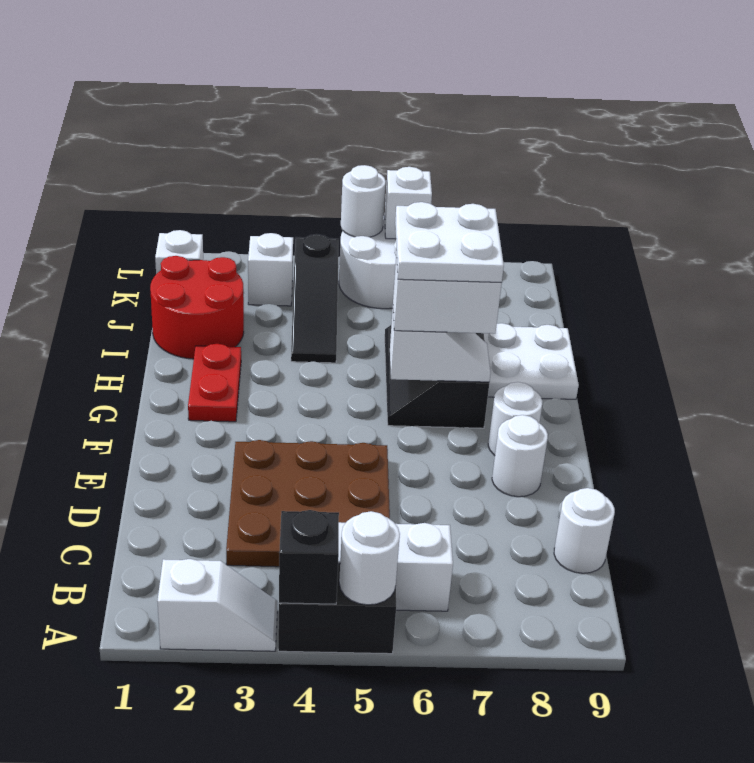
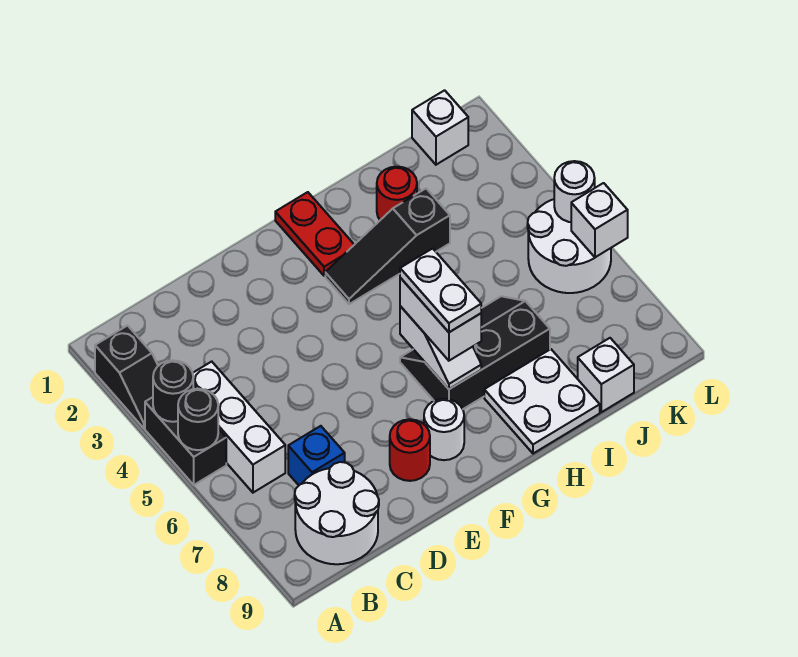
white 1x2 slope [157,559,277,651] -> black 1x2 slope [95,326,158,428]
black 1x1 brick [279,510,339,604] -> black 1x1 round brick [153,360,193,422]
white 1x1 round brick [339,511,400,605] -> black 1x1 round brick [178,389,218,450]
brown 3x3 plate [226,440,390,567] -> none
none -> blue 1x1 brick [288,426,345,485]
white 1x1 round brick [554,488,615,573] -> white 2x2 round brick [295,462,379,564]
white 1x1 round brick [492,415,548,497] -> red 1x1 round brick [390,419,430,481]
red 1x2 plate [188,344,241,422] -> red 1x2 plate turned to [275,192,354,276]
white 2x2 plate [395,202,504,283] -> white 1x2 plate [400,248,481,332]
red 2x2 round brick [150,256,244,359] -> red 1x1 round brick [377,167,417,220]
black 1x3 slope [291,234,338,363] -> black 1x3 slope moved to [325,189,450,304]
white 1x1 brick [248,233,293,306] -> white 1x1 brick moved to [578,338,634,412]

